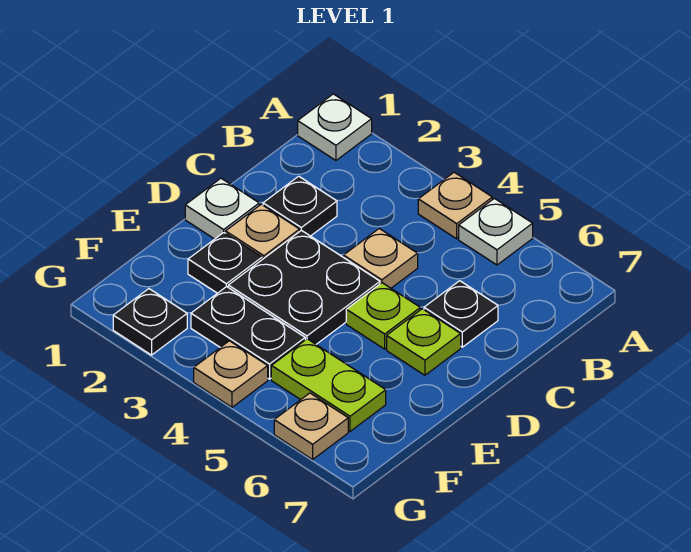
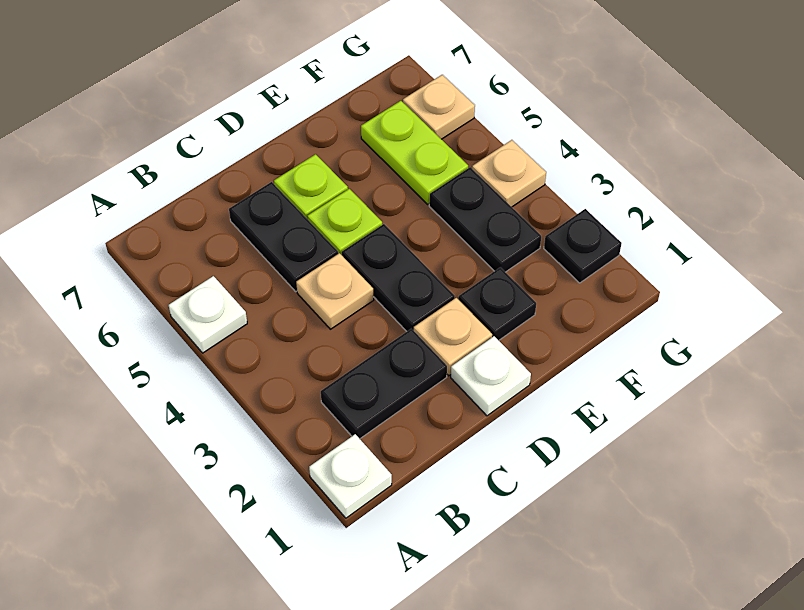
tan 1x1 plate [418,172,492,239] -> none
black 1x1 plate [263,176,337,236] -> black 1x2 plate [321,329,447,439]
black 1x1 plate [424,281,498,347] -> black 1x2 plate [229,182,338,291]
black 2x2 plate [228,230,380,344] -> black 1x2 plate [342,224,455,331]

